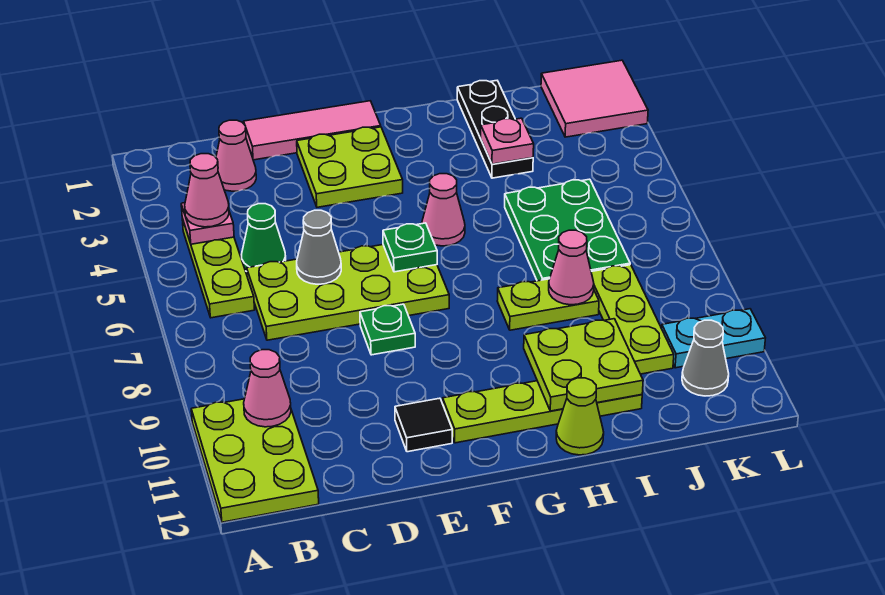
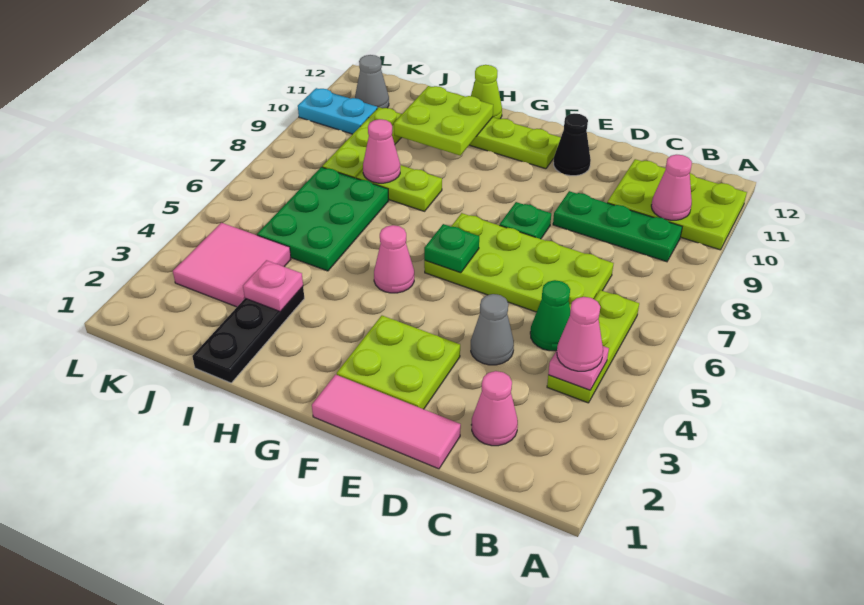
lime 2x3 plate [191,399,319,522] -> lime 2x3 plate turned to [607,159,747,250]
none -> green 1x3 plate [553,191,682,262]
grey 1x1 cone [297,210,341,284] -> grey 1x1 cone moved to [471,294,514,365]
black 1x1 tile [395,398,452,452] -> black 1x1 cone [554,114,591,176]
pink 2x2 tile [541,60,648,137] -> pink 2x2 tile moved to [173,223,291,307]

